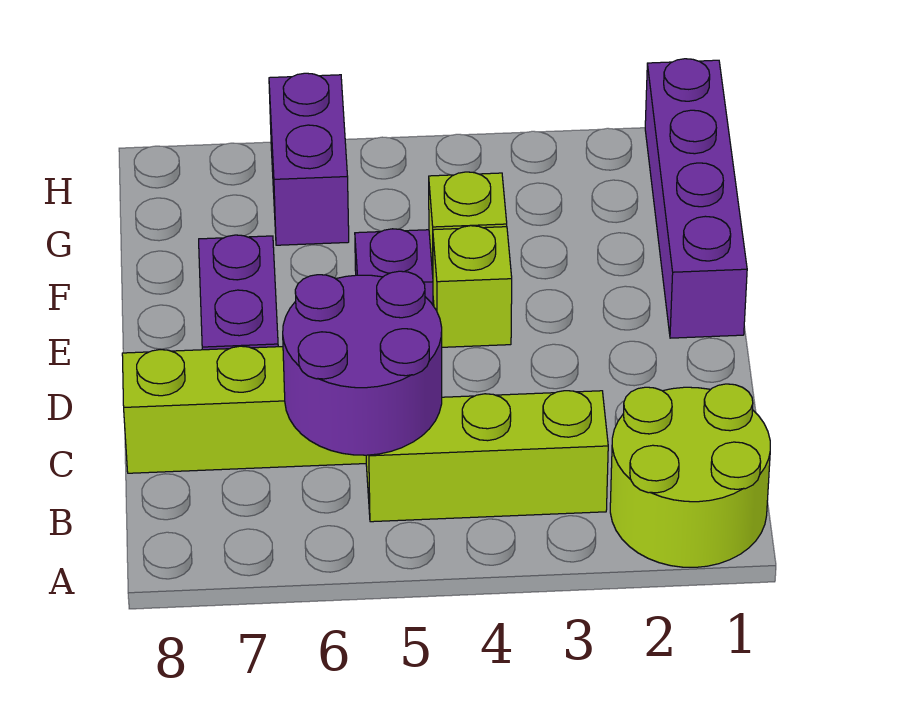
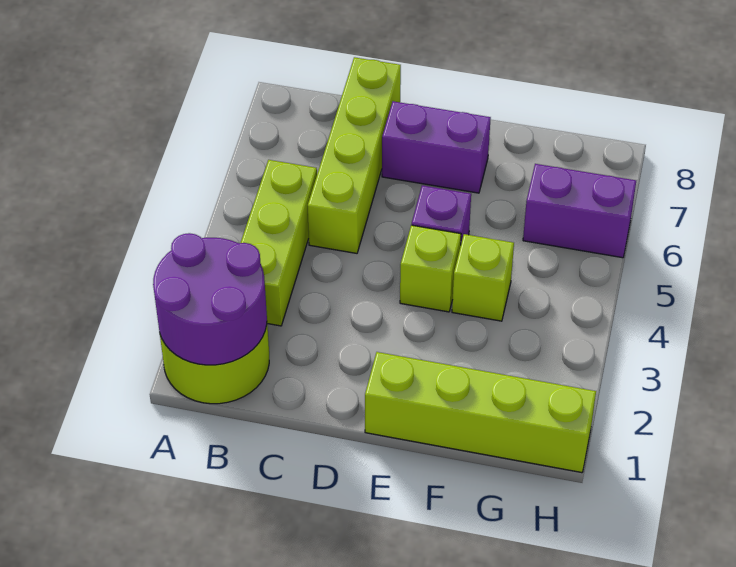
purple 2x2 round brick [283,271,442,455] -> purple 2x2 round brick moved to [153,233,267,365]
purple 1x4 brick [645,59,747,338] -> lime 1x4 brick [365,352,596,473]

